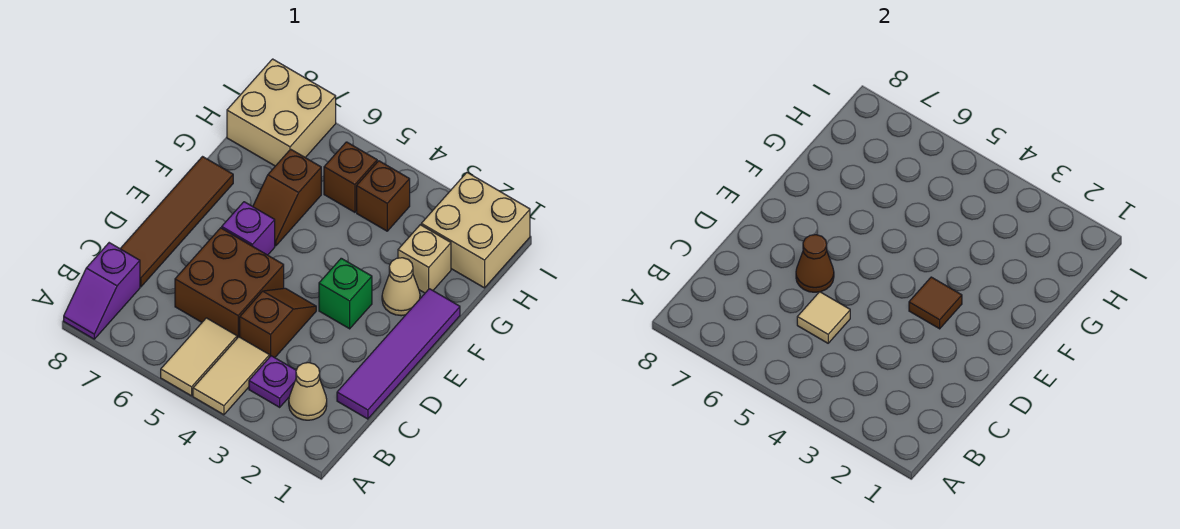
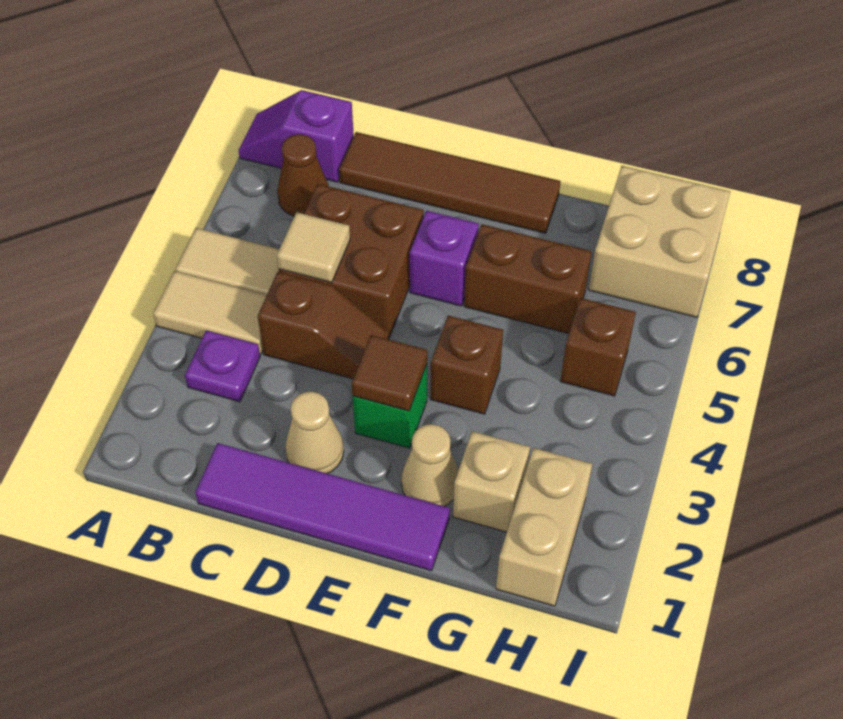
tan 1x1 cone [289,363,327,420] -> tan 1x1 cone moved to [285,392,344,474]
brown 1x1 cone [796,235,834,292] -> brown 1x1 cone moved to [277,134,328,216]
brown 1x2 slope [253,149,321,246] -> brown 1x2 brick [464,224,592,334]
tan 2x2 brick [421,173,530,288] -> tan 1x2 brick [496,448,592,606]
brown 1x1 brick [357,161,410,231] -> brown 1x1 brick moved to [430,316,503,414]

